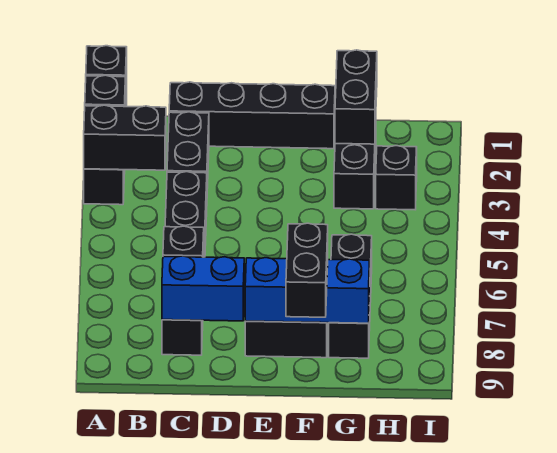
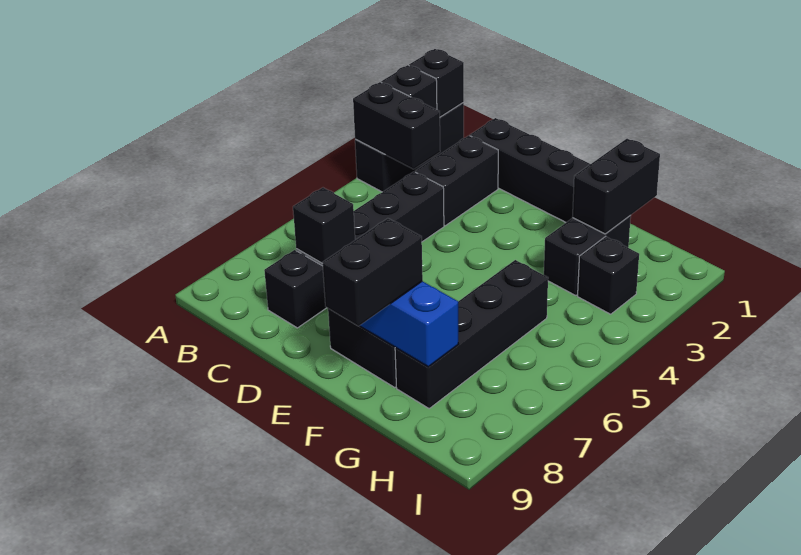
blue 1x2 brick [162,256,244,321] -> none
black 1x3 brick [329,234,372,358] -> black 1x4 brick [395,260,548,408]

